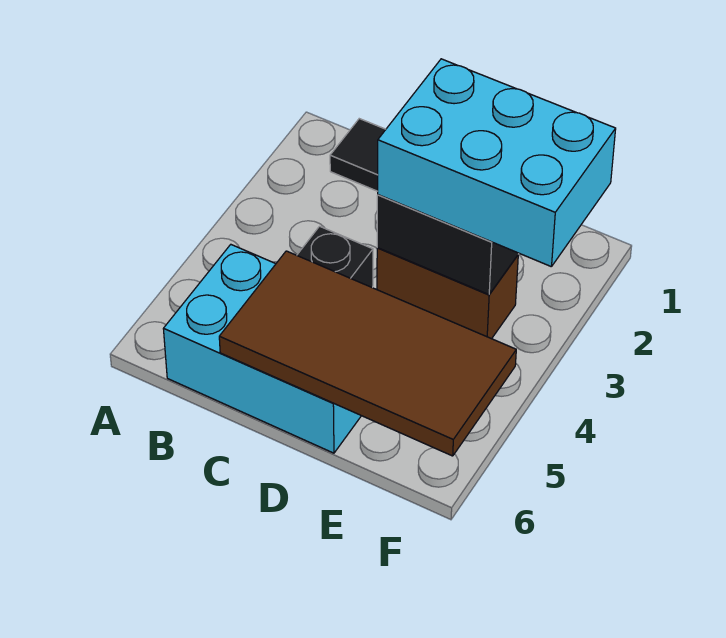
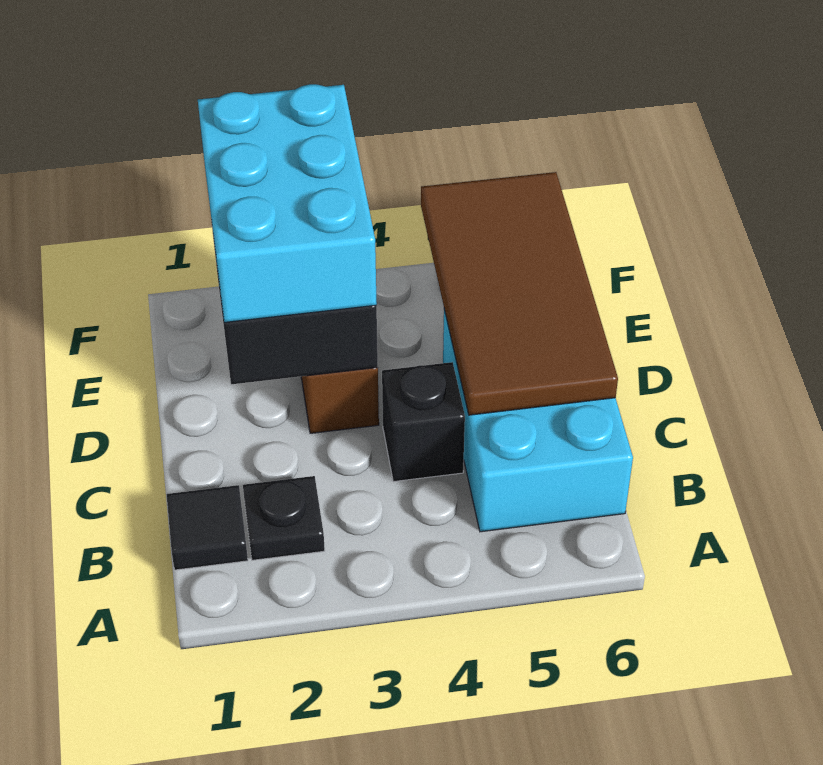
none -> black 1x1 plate [243,476,325,560]

